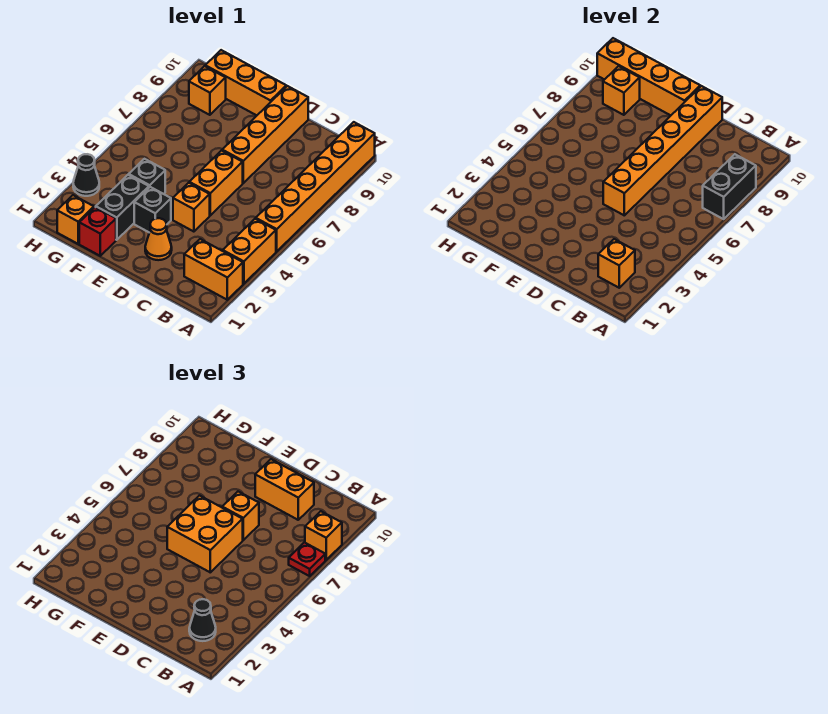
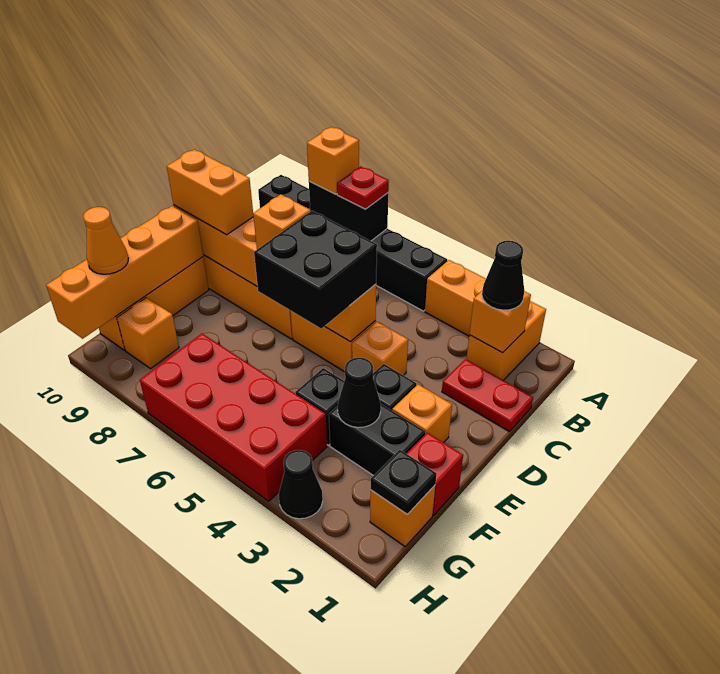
orange 1x6 brick [256,122,375,251] -> black 1x6 brick [258,175,447,311]
none -> red 1x2 plate [442,359,533,432]
orange 1x2 brick [255,459,314,520] -> orange 1x2 brick turned to [167,149,253,235]
orange 1x1 cone [145,218,172,260] -> orange 1x1 cone moved to [83,207,128,274]
orange 2x2 brick [167,496,243,572] -> black 2x2 brick [254,211,377,328]
none -> black 1x1 cone [338,358,381,428]
none -> black 1x1 plate [371,450,437,514]
none -> red 2x4 brick [140,334,327,501]
orange 1x1 brick [603,66,640,115] -> orange 1x1 brick moved to [392,384,452,443]

